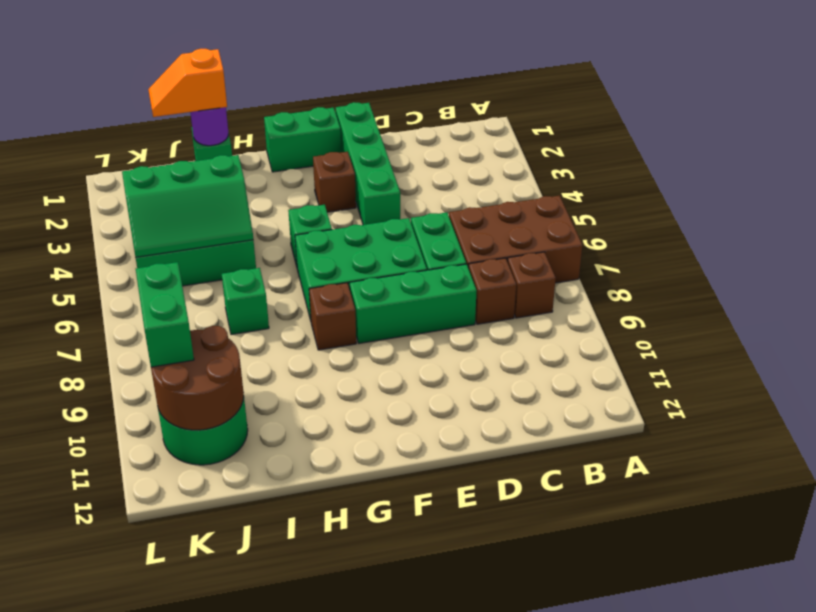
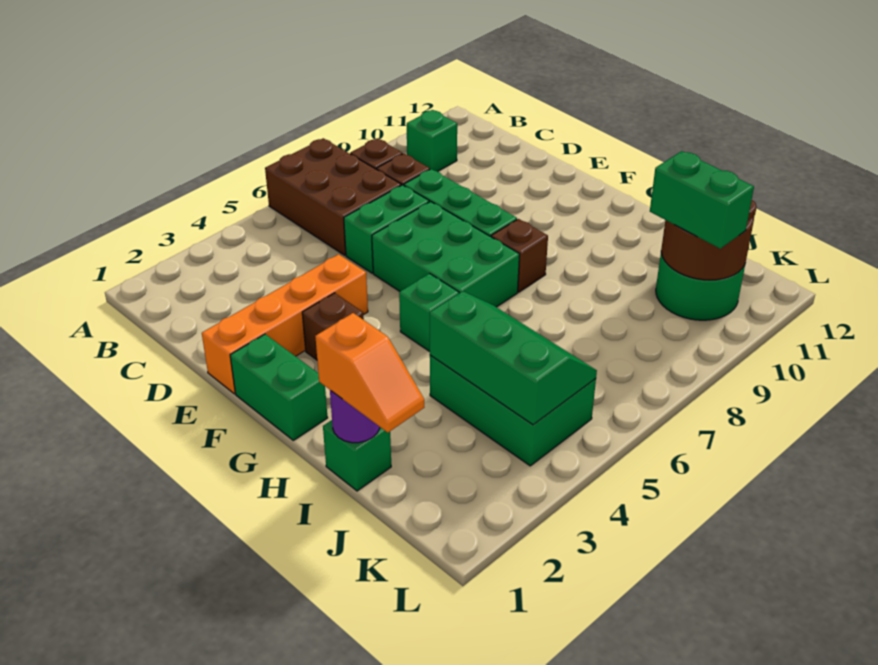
green 1x4 brick [336,102,400,225] -> orange 1x4 brick [202,254,368,394]
green 1x1 brick [222,268,269,335] -> green 1x1 brick moved to [407,110,457,172]
green 1x2 brick [136,262,194,367] -> green 1x2 brick turned to [650,151,754,249]

